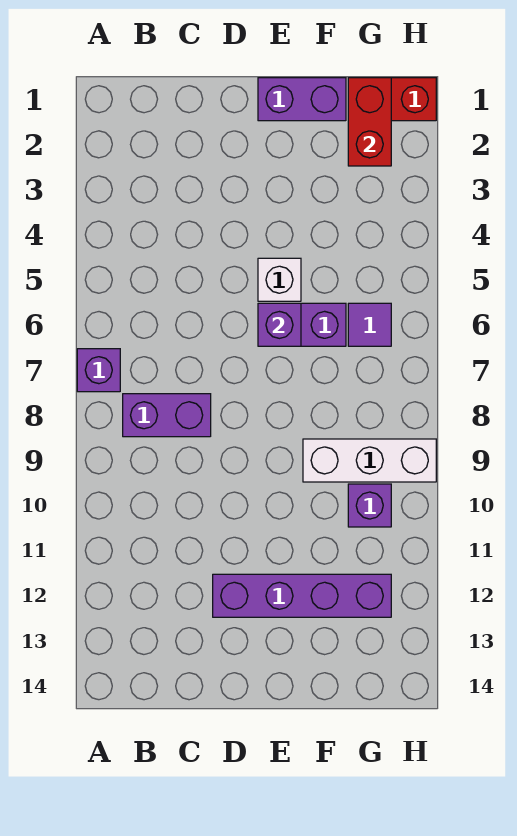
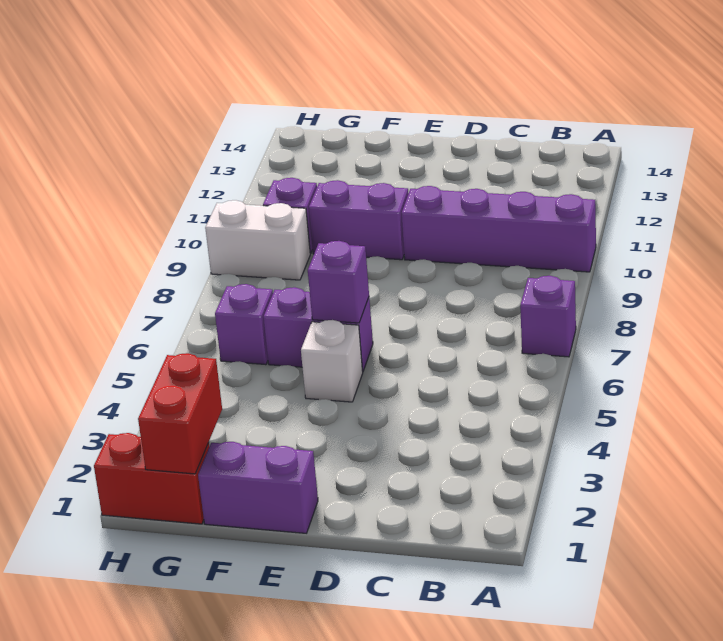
purple 1x2 brick [123,394,211,437] -> purple 1x2 brick moved to [309,180,408,260]
purple 1x4 brick [213,574,391,617] -> purple 1x4 brick moved to [402,186,596,272]
white 1x3 brick [303,439,436,482] -> white 1x2 brick [205,200,310,280]
purple 1x1 tile [348,303,391,346] -> purple 1x1 brick [215,284,273,365]

